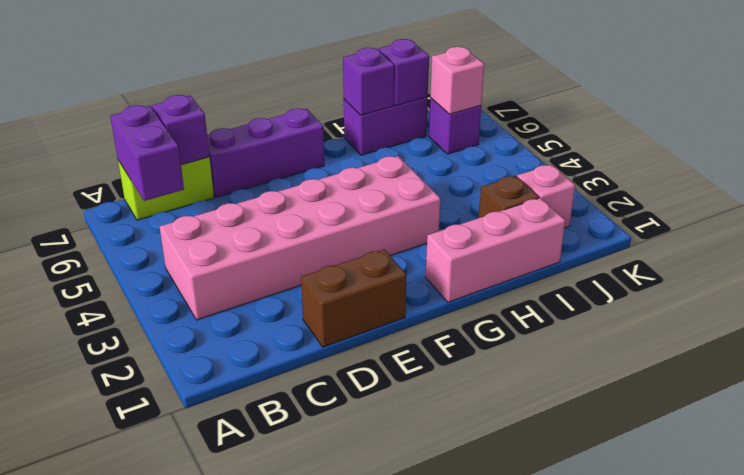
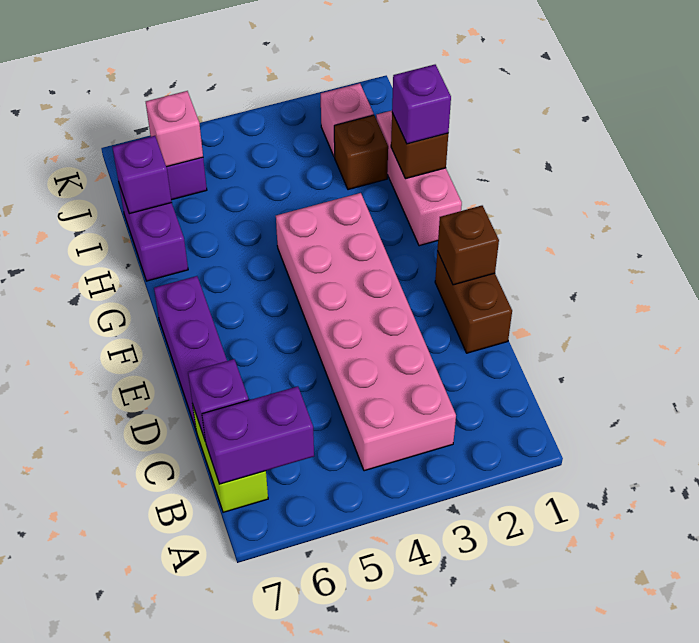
none -> brown 1x1 brick [437,206,499,285]
none -> brown 1x1 brick [391,113,448,179]
purple 1x1 brick [343,48,394,115] -> purple 1x1 brick moved to [392,65,451,144]

